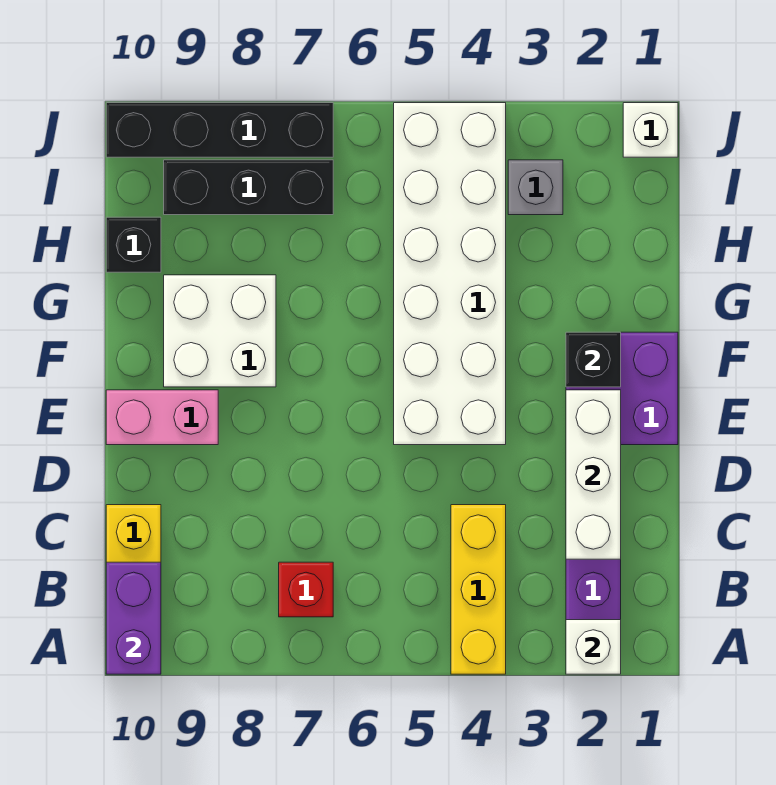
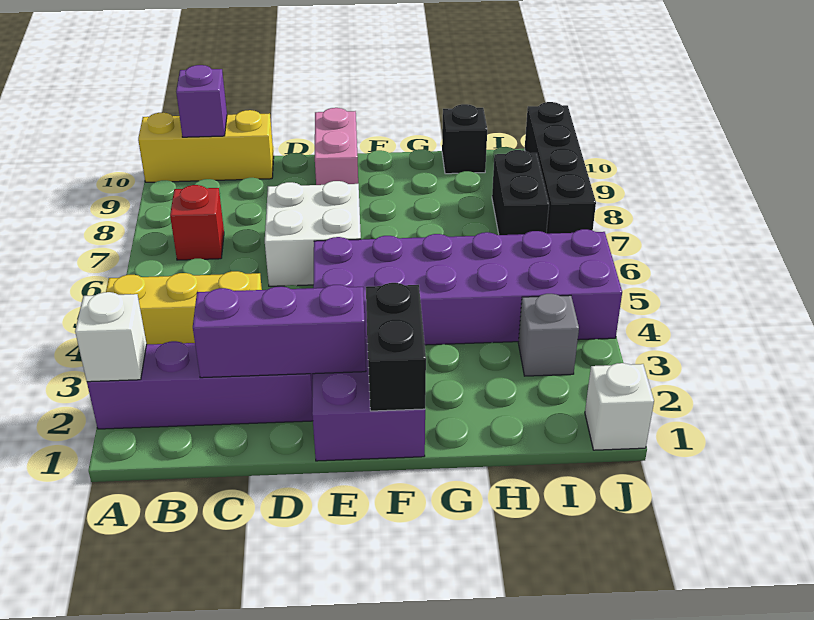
purple 1x2 brick [106,562,161,674] -> purple 1x1 brick [176,65,227,137]
white 1x3 brick [566,390,621,559] -> purple 1x3 brick [193,285,366,378]
white 2x6 brick [394,103,506,445] -> purple 2x6 brick [313,229,622,345]
black 1x1 brick [566,332,621,387] -> black 1x2 brick [366,283,426,411]
white 2x2 brick [164,275,276,387] -> white 2x2 brick moved to [265,181,361,286]
black 1x3 brick [164,160,333,215] -> black 1x2 brick [492,150,549,235]

